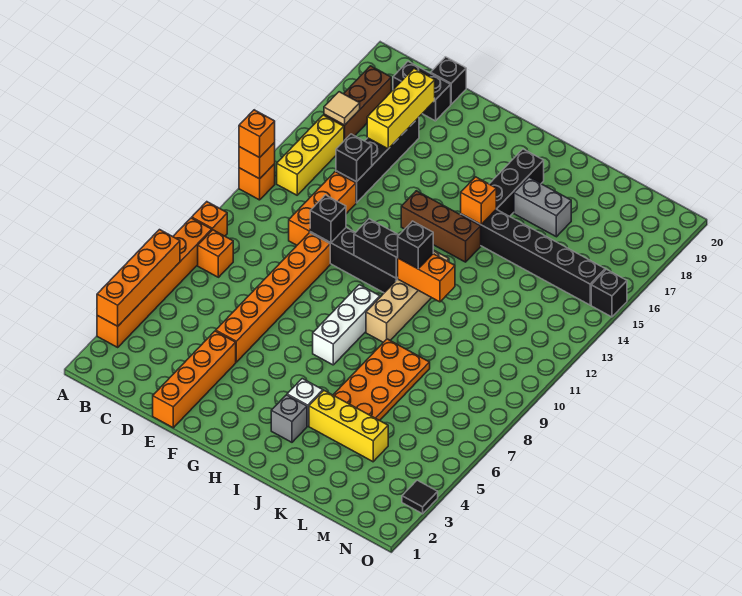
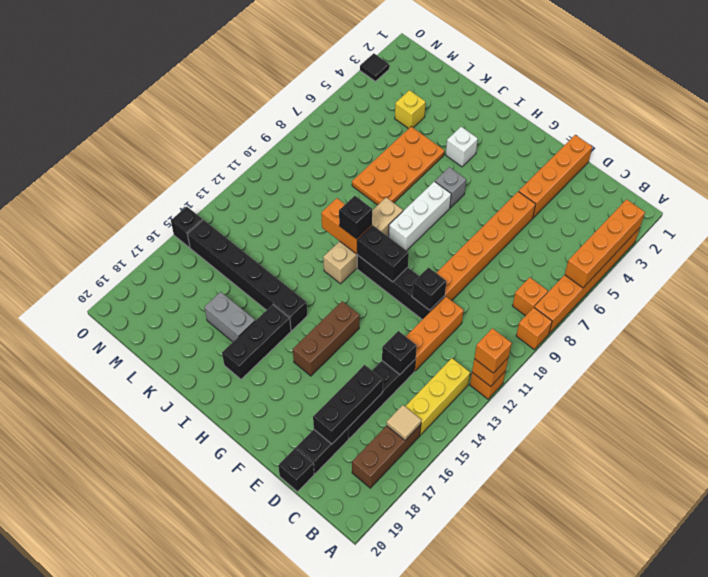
black 1x2 brick [393,61,451,121] -> black 1x2 brick turned to [296,428,349,474]
yellow 1x3 brick [367,68,435,149] -> black 1x3 brick [313,365,383,444]
brown 1x3 brick [401,191,481,262] -> brown 1x3 brick turned to [293,301,360,376]
grey 1x1 brick [271,395,307,442] -> grey 1x1 brick moved to [435,167,466,208]
orange 1x1 brick [461,177,496,224] -> none
yellow 1x3 brick [309,391,388,462] -> yellow 1x1 brick [395,90,426,129]

